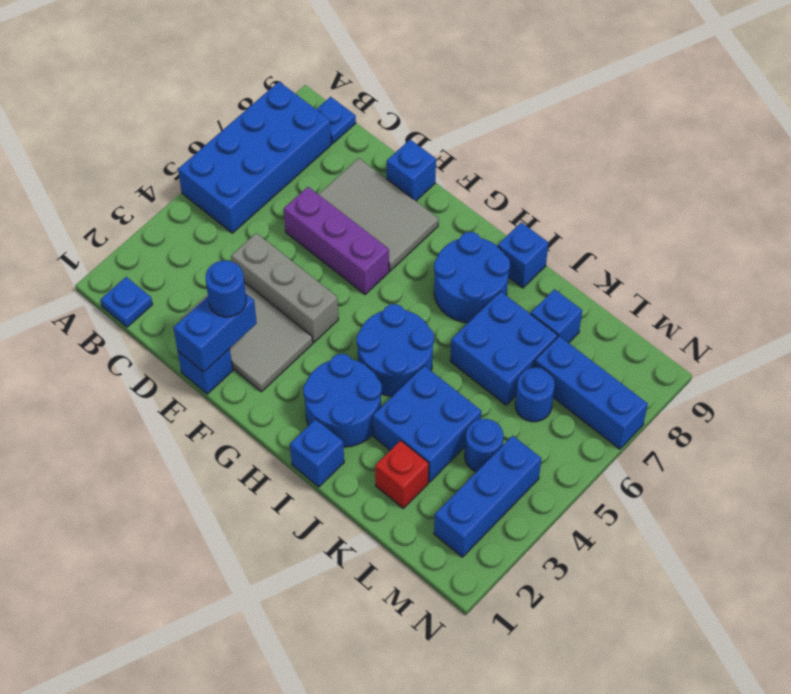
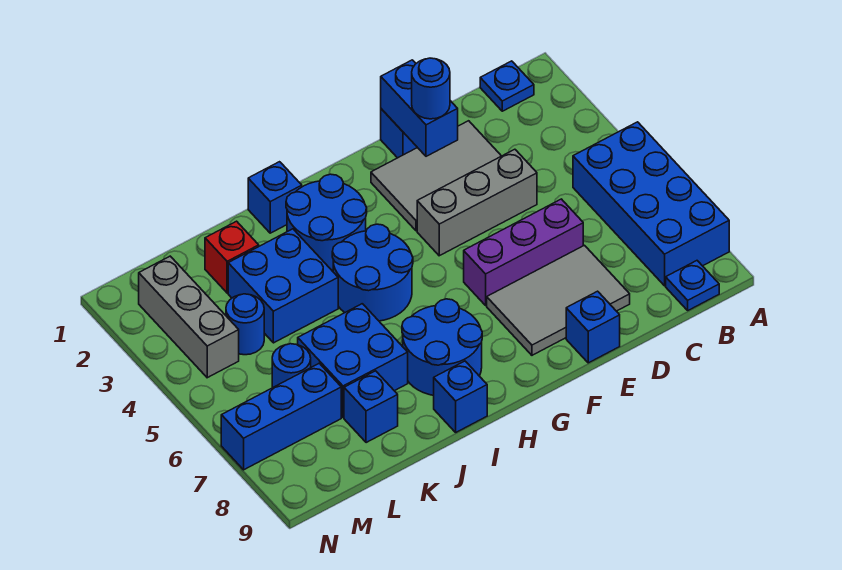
blue 1x3 brick [434,436,541,557] -> grey 1x3 brick [139,256,239,378]

